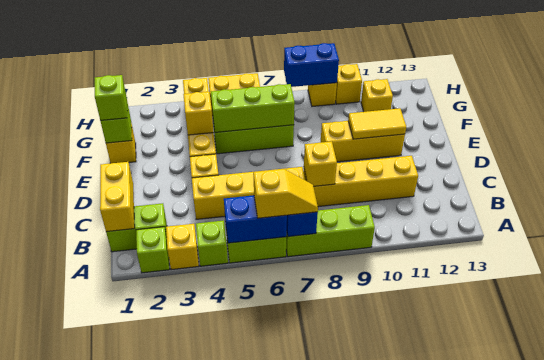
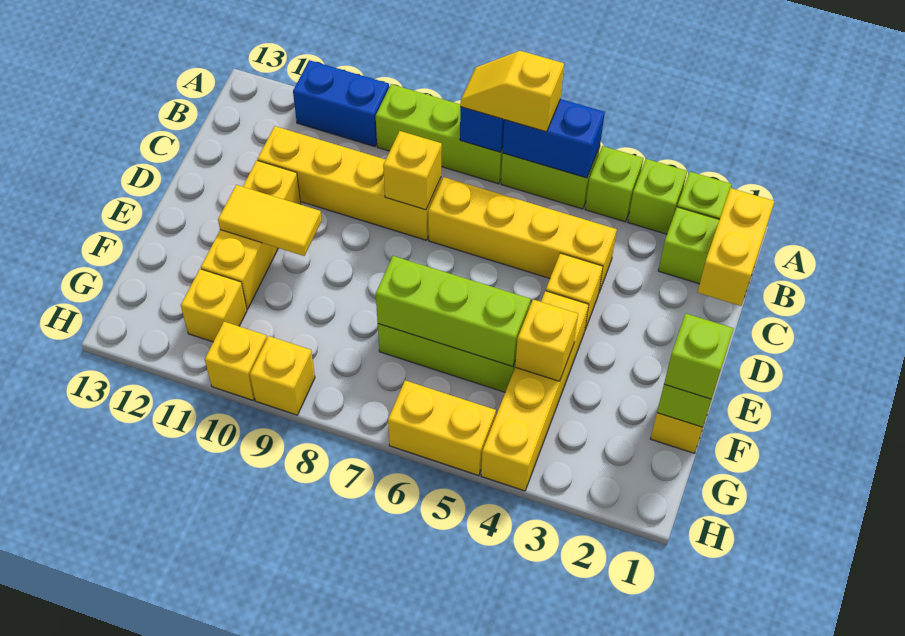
yellow 1x1 brick [166,224,199,270] -> lime 1x1 brick [628,159,687,234]
yellow 1x3 brick [320,121,405,162] -> yellow 1x3 brick turned to [201,160,301,309]
blue 1x2 brick [284,43,339,87] -> blue 1x2 brick moved to [293,60,389,147]

